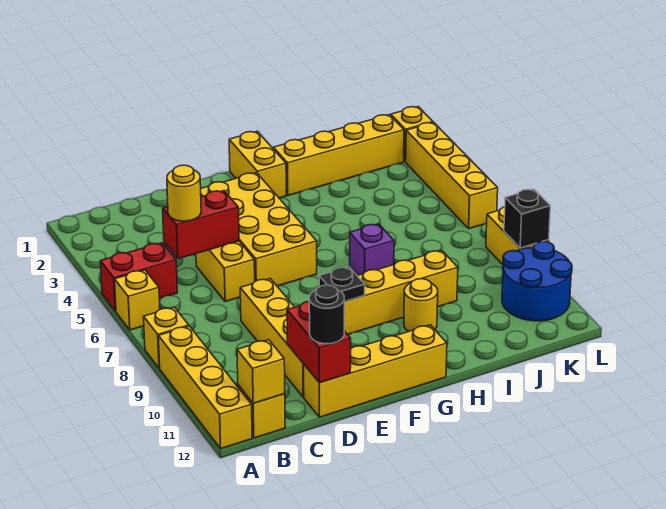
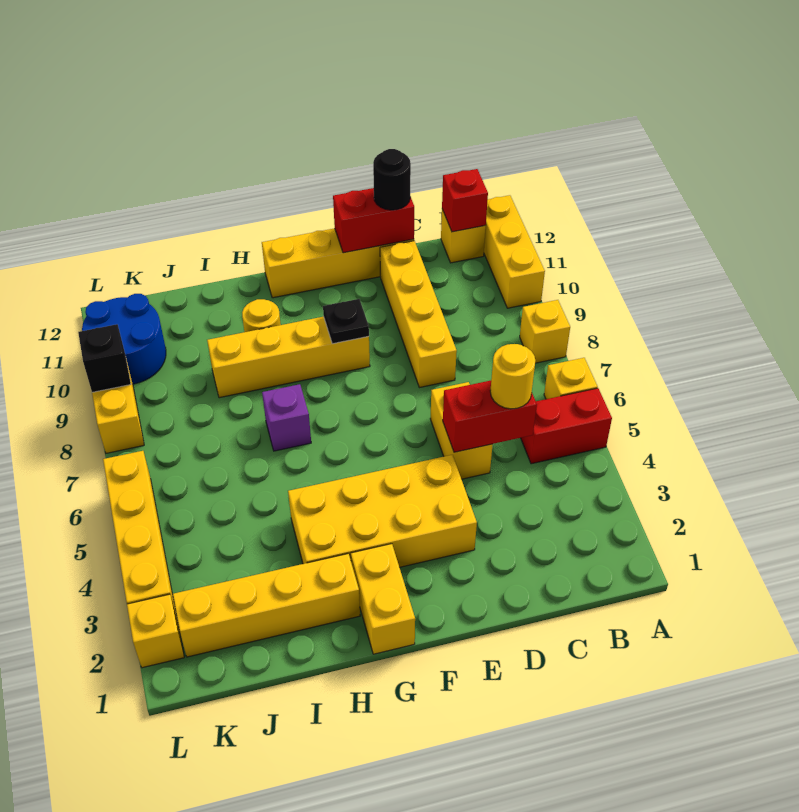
yellow 1x4 brick [158,326,252,449] -> yellow 1x3 brick [484,195,545,308]
yellow 1x1 brick [237,340,285,403] -> red 1x1 brick [442,169,488,232]
red 1x2 brick [287,302,351,383] -> red 1x2 brick turned to [333,188,414,253]
yellow 2x4 brick [201,173,317,286] -> yellow 2x4 brick turned to [288,455,477,567]

